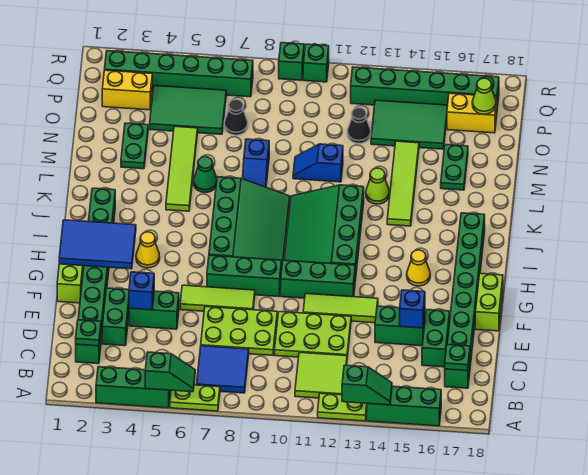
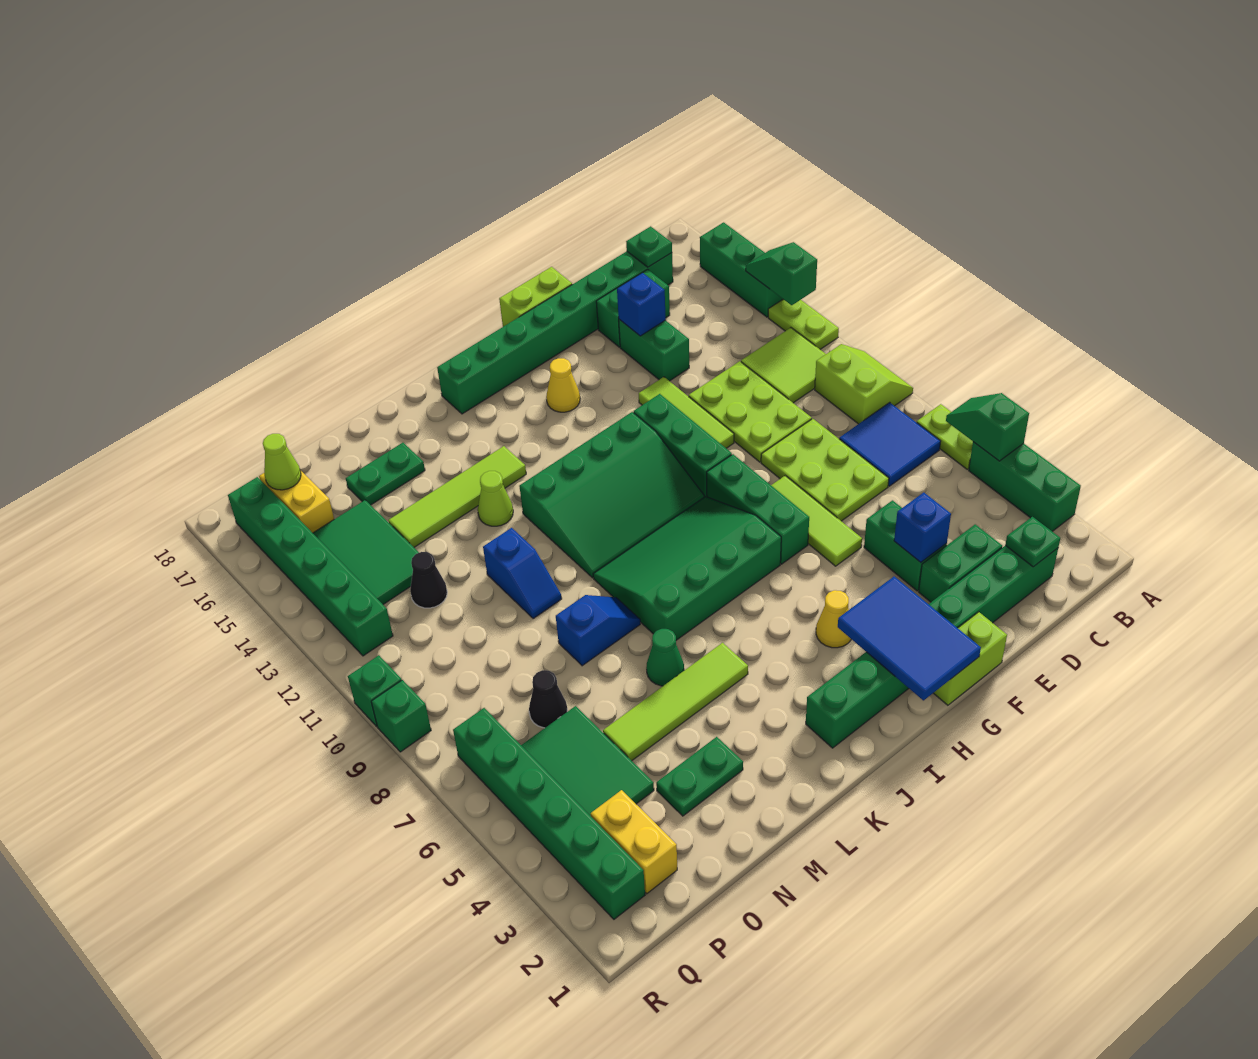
none -> lime 2x2 slope [815,344,913,424]

